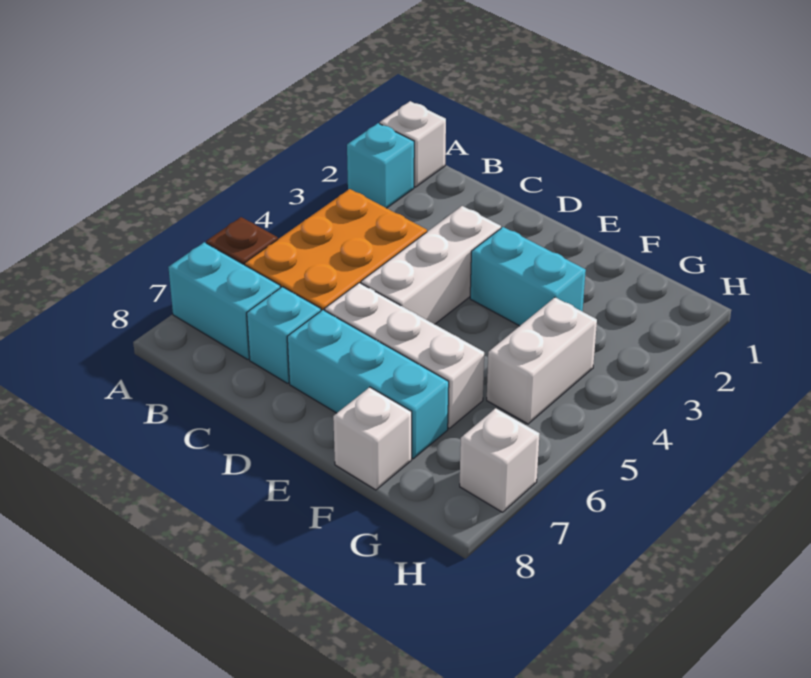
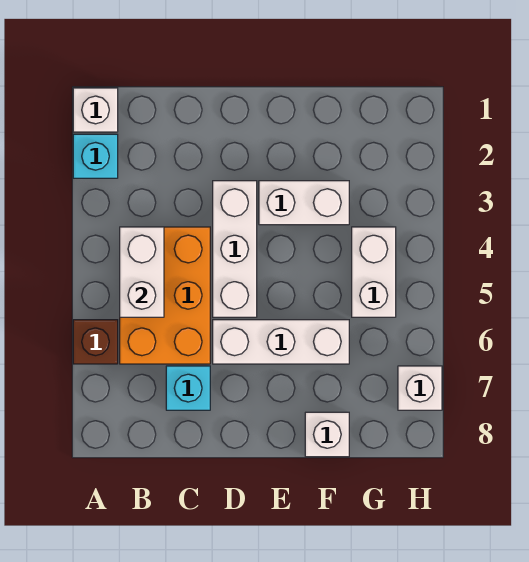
cyan 1x2 brick [168,242,281,360] -> none
none -> white 1x2 brick [120,227,164,317]
cyan 1x3 brick [287,310,449,459] -> none
cyan 1x2 brick [470,227,586,326] -> white 1x2 brick [259,181,349,225]

